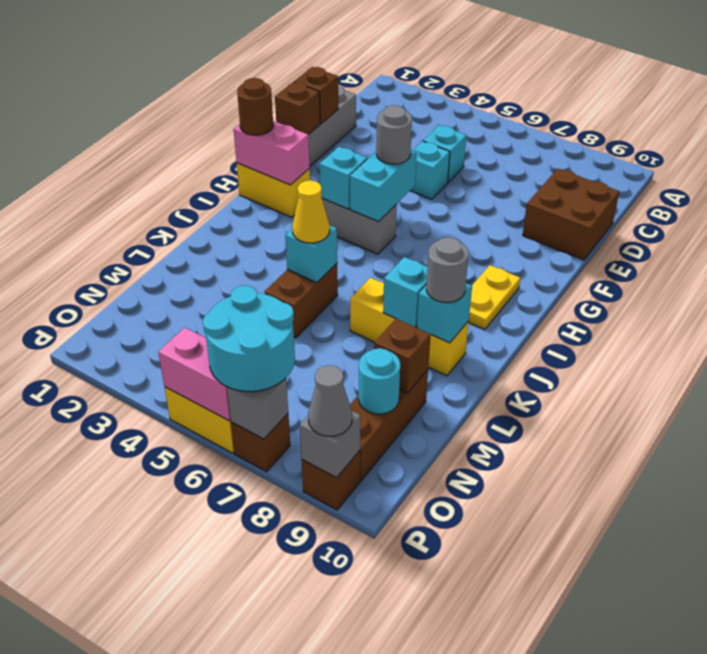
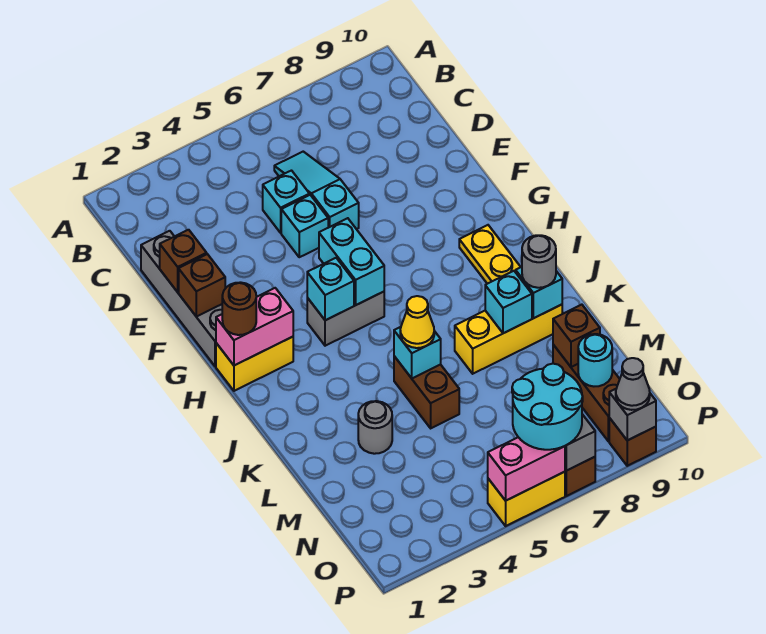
none -> cyan 1x3 slope [274,152,359,229]
brown 2x2 brick [523,169,619,260] -> none
grey 1x1 round brick [376,105,412,164] -> grey 1x1 round brick moved to [358,401,392,454]

